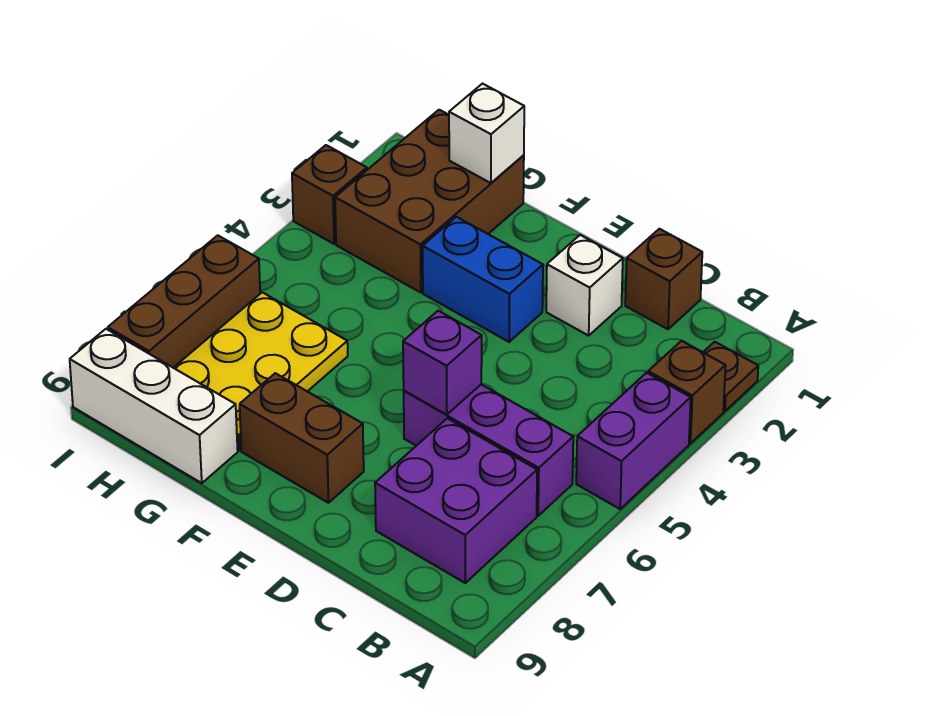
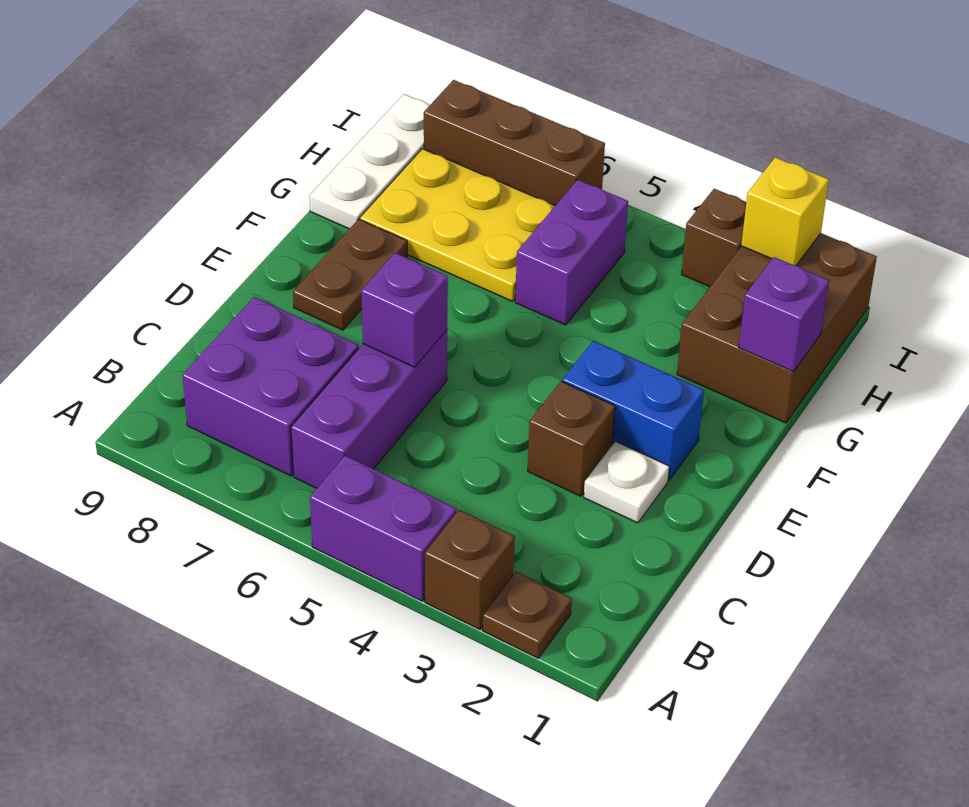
brown 1x1 brick [625,229,702,329] -> brown 1x1 brick moved to [528,381,615,496]
white 1x1 brick [546,235,623,336] -> white 1x1 plate [584,441,669,523]
blue 1x2 brick [423,217,543,342] -> blue 1x2 brick turned to [562,341,704,480]
brown 1x2 brick [240,373,364,503] -> brown 1x2 plate [293,219,407,330]
brown 2x3 brick [335,110,524,293] -> brown 2x3 brick turned to [677,233,877,423]
white 1x1 brick [449,84,524,183] -> purple 1x1 brick [739,257,829,372]
none -> purple 1x2 brick [515,180,628,325]
white 1x3 brick [70,329,238,483] -> white 1x3 plate [310,94,430,229]
none -> yellow 1x1 brick [741,157,829,265]

